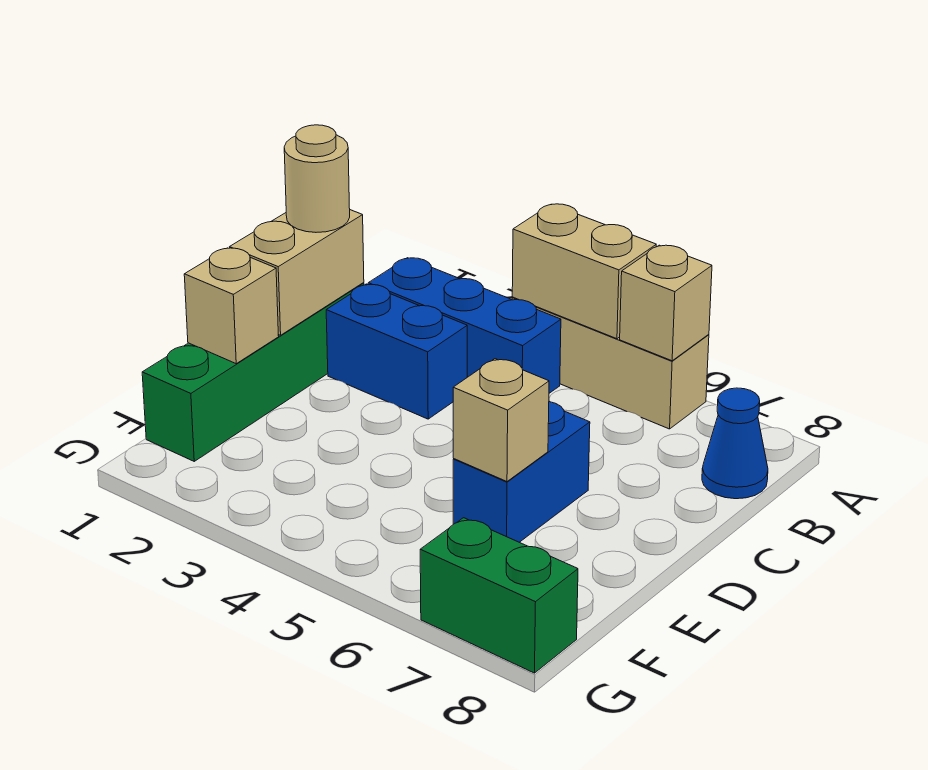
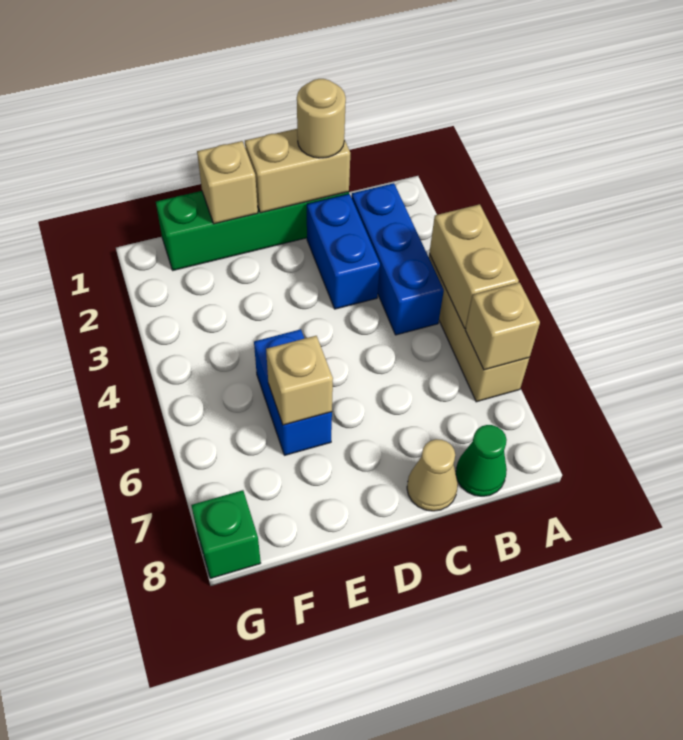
blue 1x1 cone [702,388,768,499] -> green 1x1 cone [456,425,507,496]
none -> tan 1x1 cone [407,439,458,511]
blue 1x2 brick [453,401,590,542] -> blue 1x2 brick turned to [254,329,332,455]
green 1x2 brick [420,518,578,673] -> green 1x1 brick [191,490,261,578]

